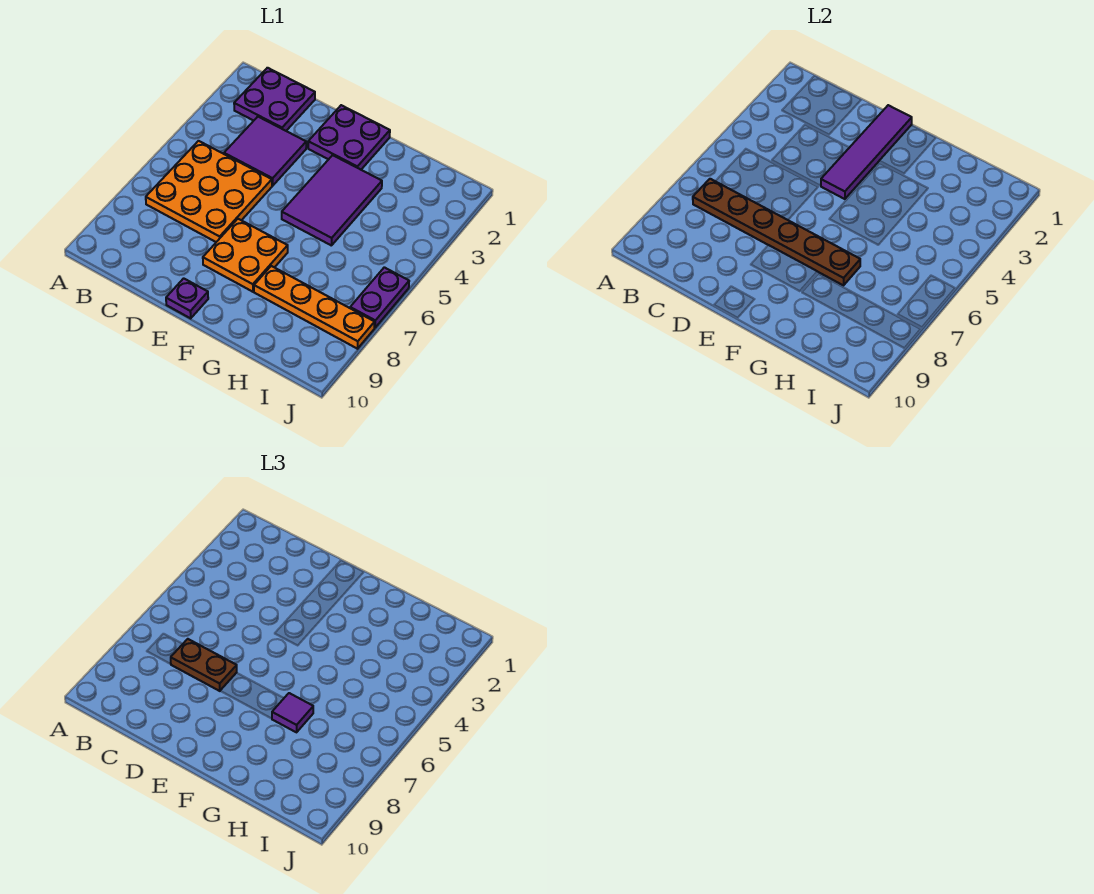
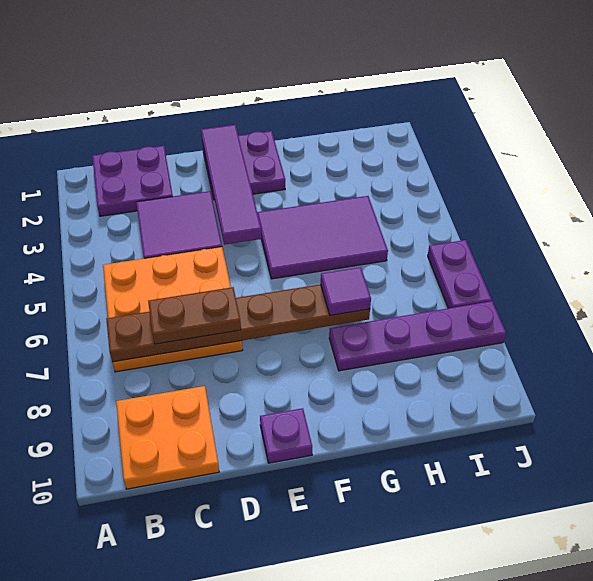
orange 2x2 plate [203,219,288,292] -> orange 2x2 plate moved to [116,386,219,489]
purple 2x3 tile [282,155,382,246] -> purple 2x3 tile turned to [257,196,388,279]
orange 1x4 plate [254,266,375,349] -> purple 1x4 plate [329,301,506,371]

